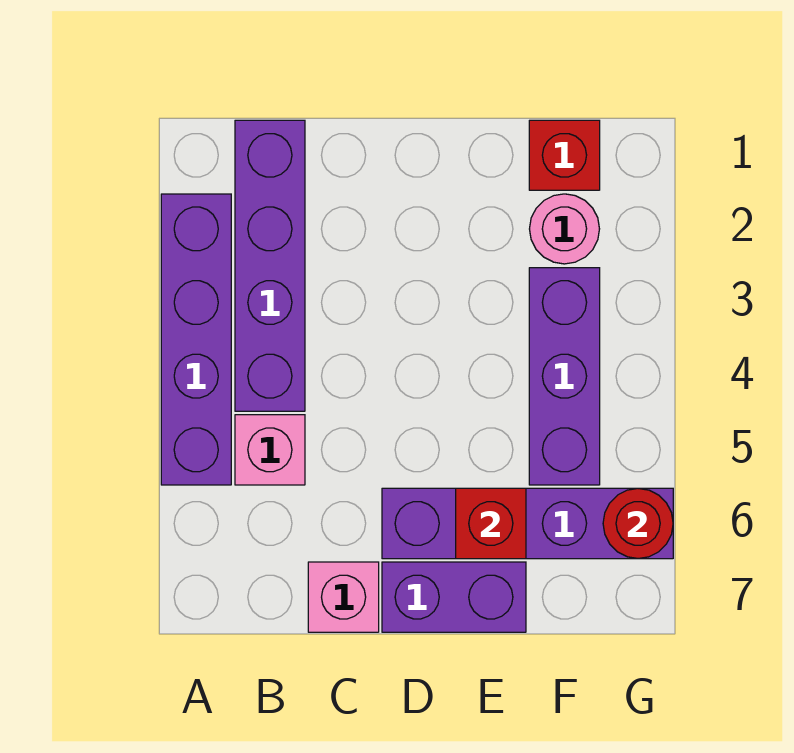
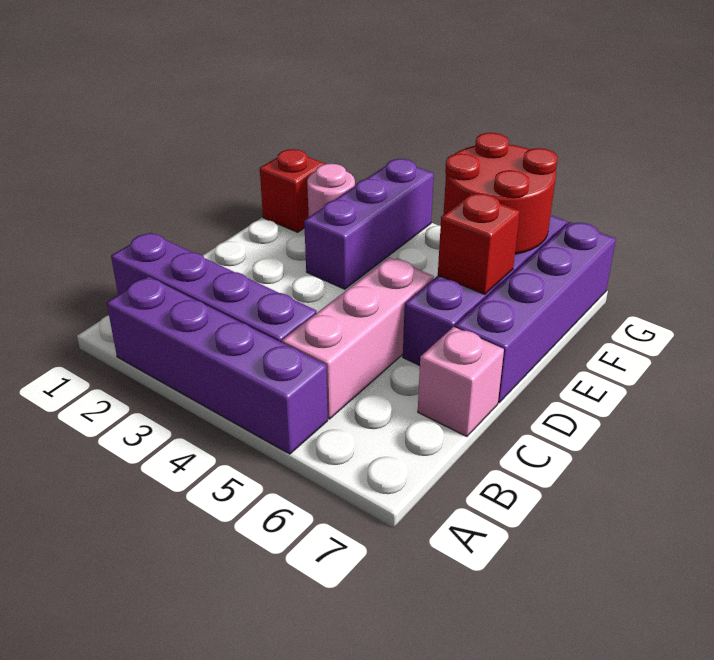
pink 1x1 brick [235,415,305,485] -> pink 1x3 brick [282,258,434,419]
purple 1x2 brick [382,562,526,632] -> purple 1x4 brick [455,222,616,403]
purple 1x3 brick [529,268,600,485] -> purple 1x3 brick turned to [304,159,434,289]
red 1x1 round brick [603,488,673,559] -> red 2x2 round brick [444,133,558,254]

